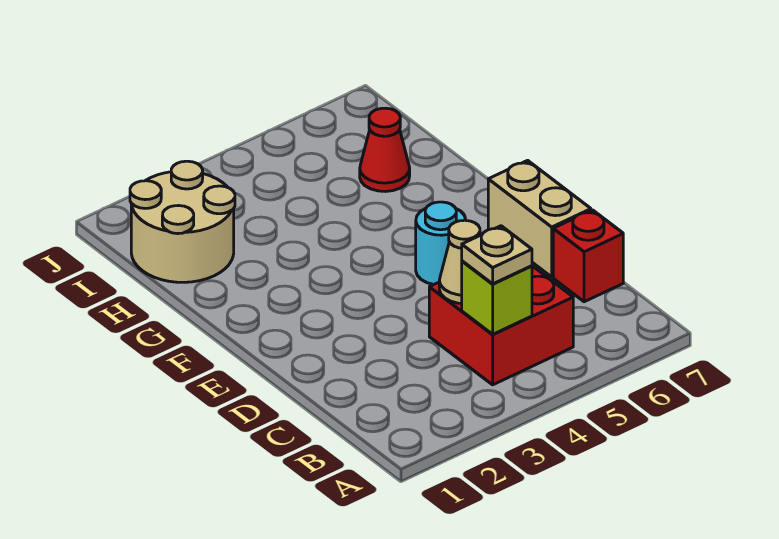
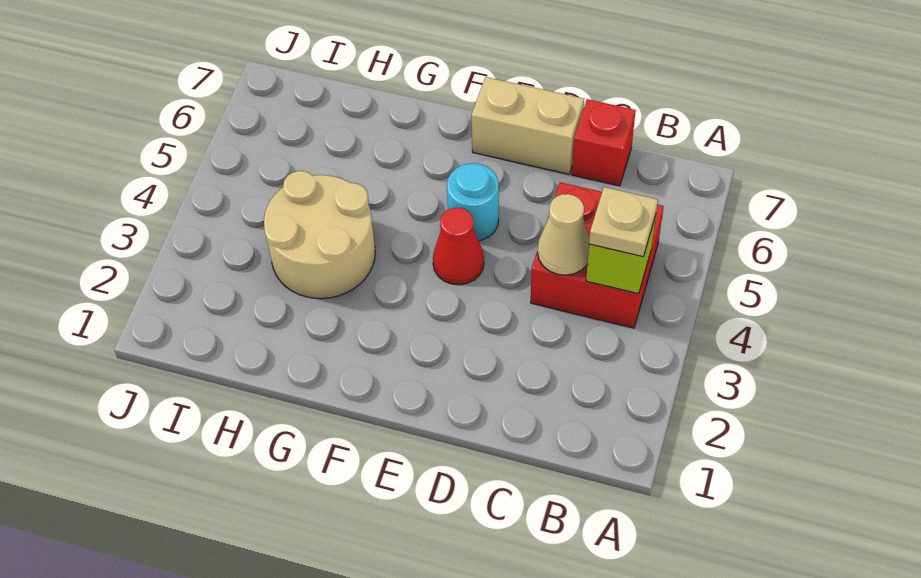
tan 2x2 round brick [130,161,235,282] -> tan 2x2 round brick moved to [264,171,375,299]
red 1x1 cone [360,108,410,192] -> red 1x1 cone moved to [433,208,484,285]

